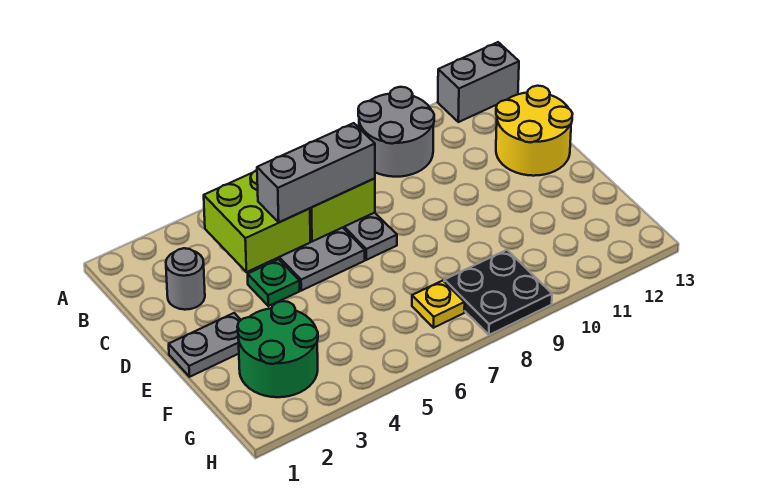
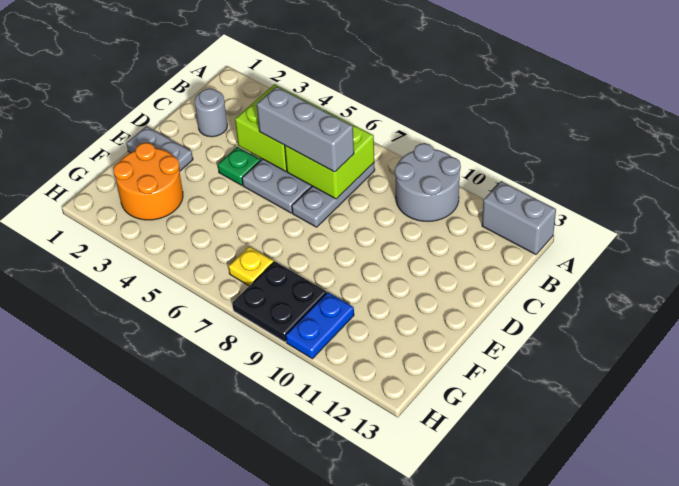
yellow 2x2 round brick [496,86,573,176] -> none
green 2x2 round brick [237,301,318,397] -> orange 2x2 round brick [114,143,183,220]
none -> blue 1x2 plate [286,292,354,359]

